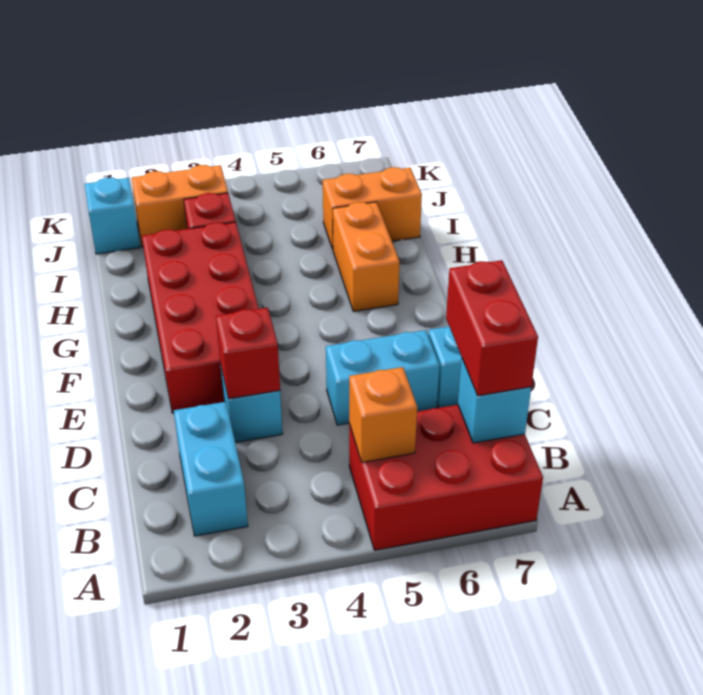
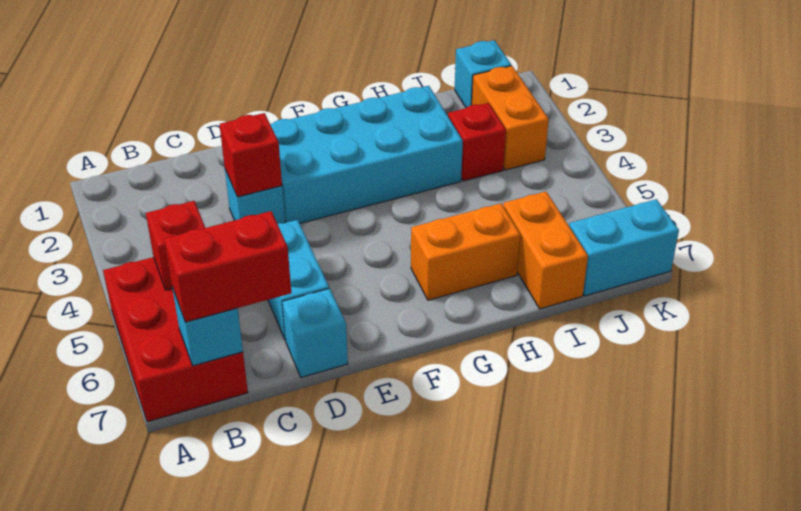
cyan 1x2 brick [174,402,248,536] -> cyan 1x2 brick moved to [569,199,679,296]
orange 1x1 brick [349,367,417,462] -> red 1x1 brick [146,201,205,290]
red 2x4 brick [142,222,259,413] -> cyan 2x4 brick [270,86,463,223]

